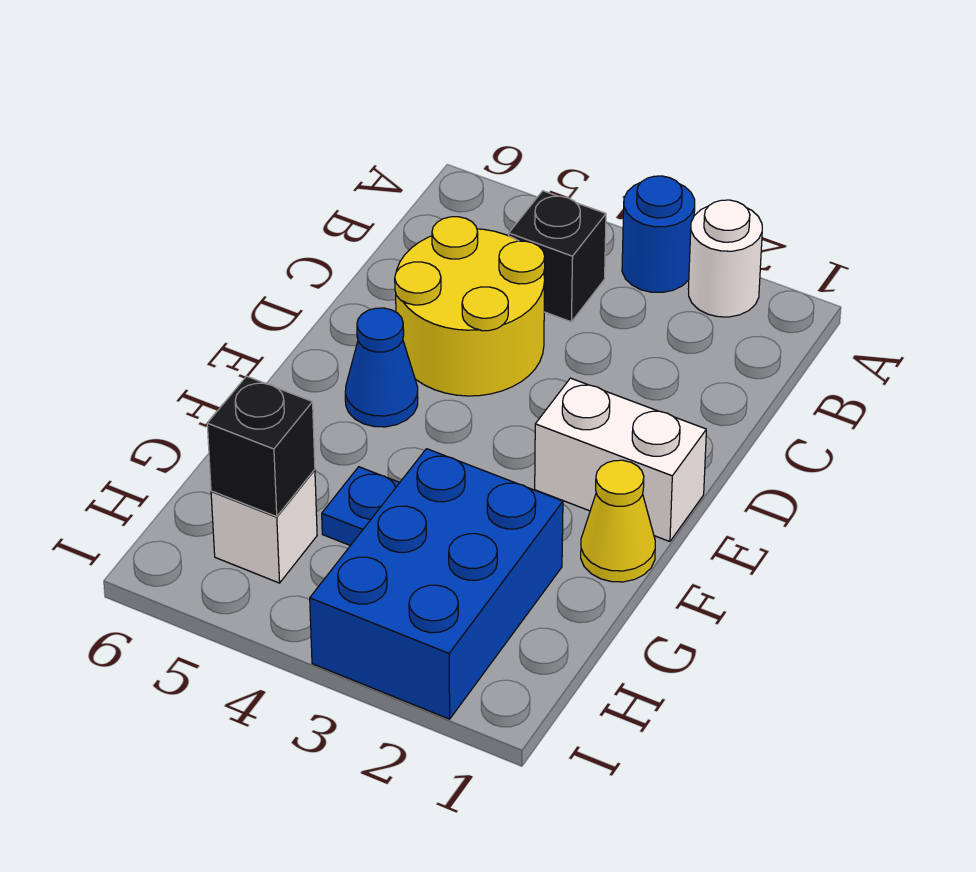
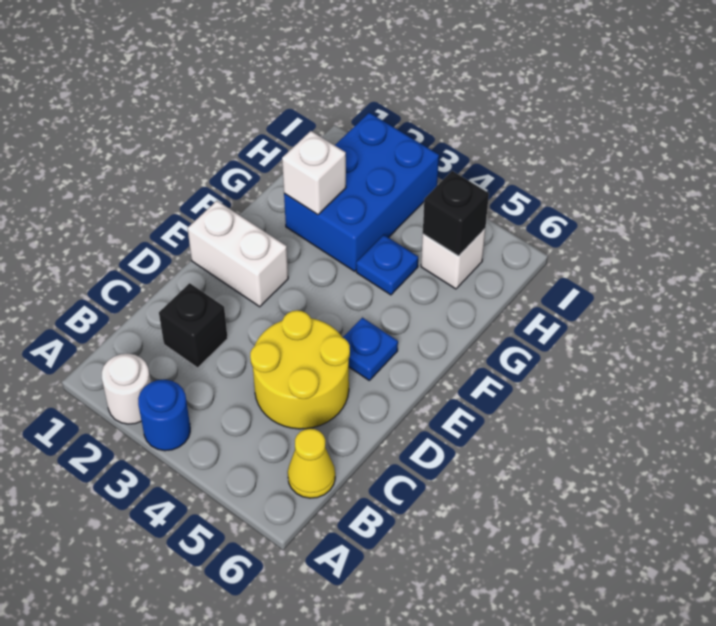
black 1x1 brick [509,191,606,322] -> black 1x1 brick moved to [159,283,228,368]
blue 1x1 cone [345,308,418,427] -> blue 1x1 plate [343,317,398,380]
yellow 1x1 cone [581,460,655,582] -> yellow 1x1 cone moved to [288,429,335,498]
none -> white 1x1 brick [282,131,346,215]

